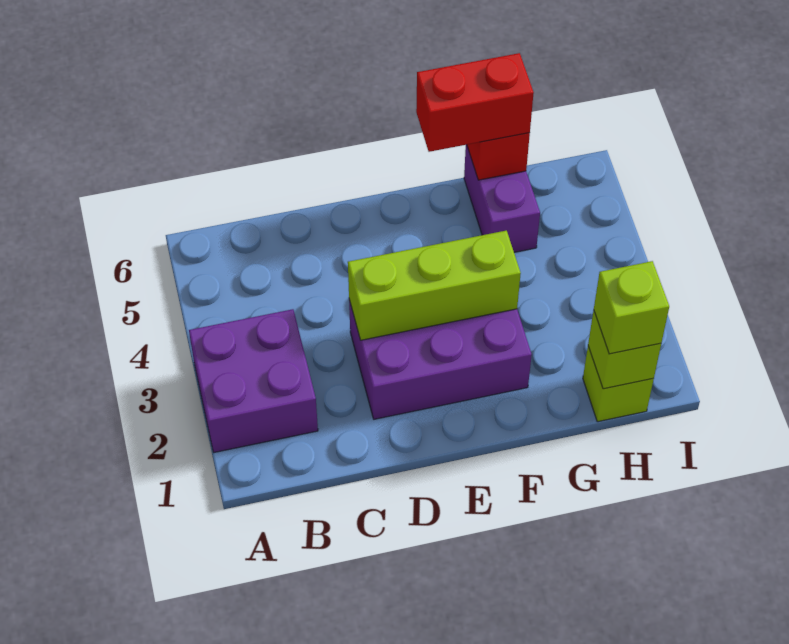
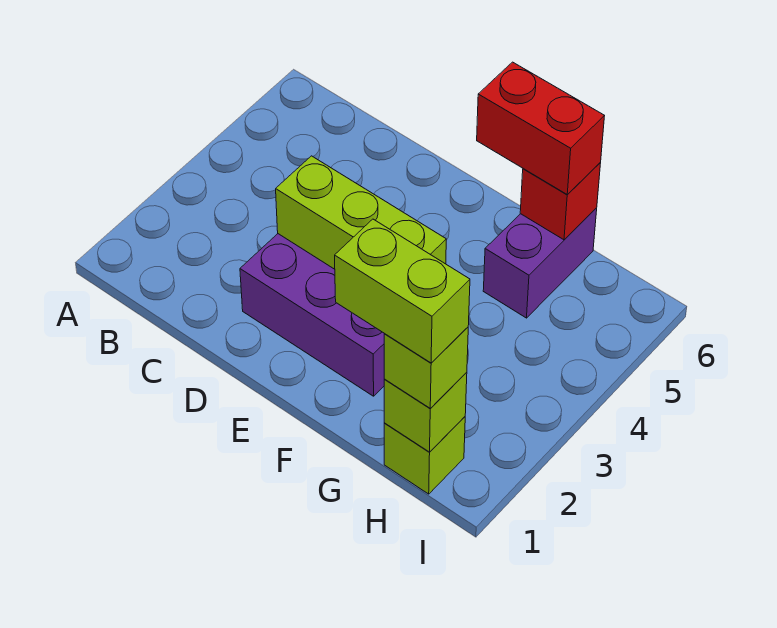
purple 2x2 brick [189,309,318,452] -> none
none -> lime 1x2 brick [335,219,470,363]

